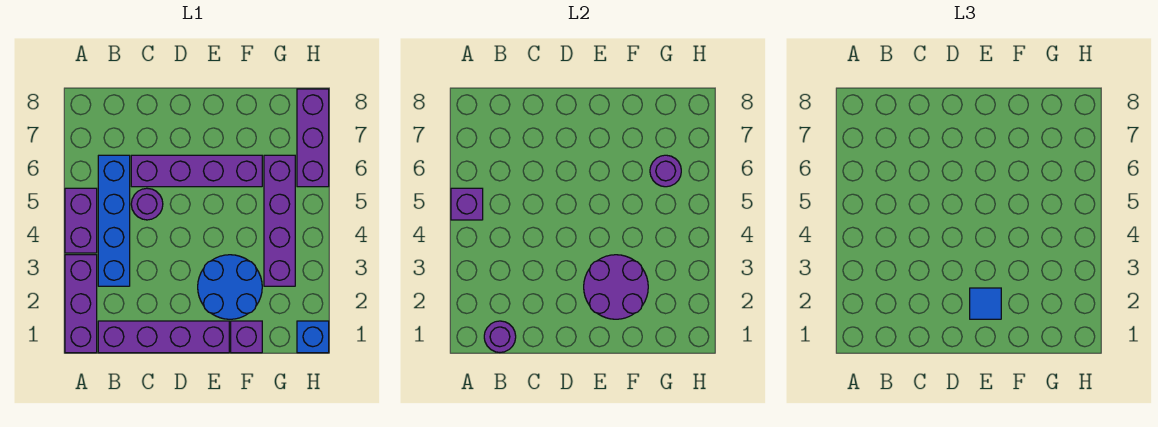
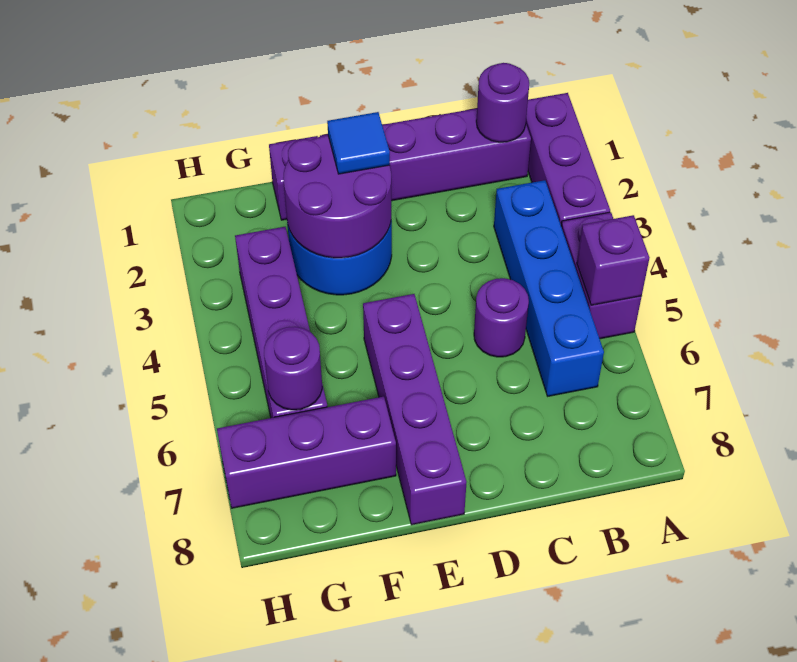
purple 1x4 brick [131,155,262,187] -> purple 1x4 brick turned to [363,294,467,525]
blue 1x1 brick [297,321,329,353] -> none
purple 1x3 brick [297,89,329,187] -> purple 1x3 brick turned to [217,397,396,508]

